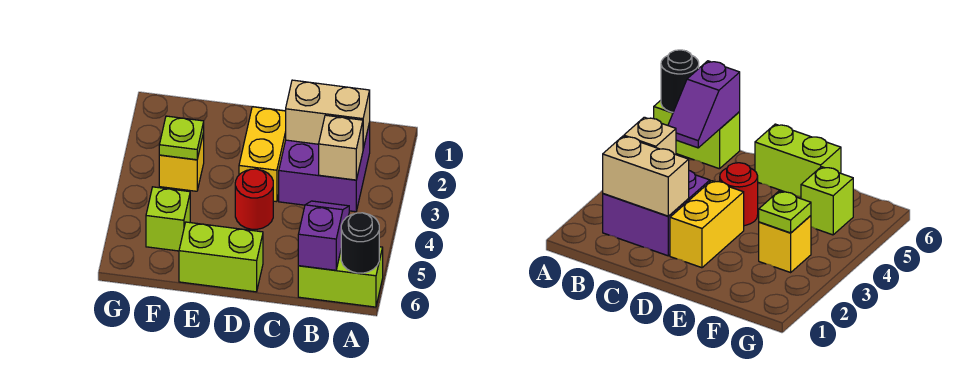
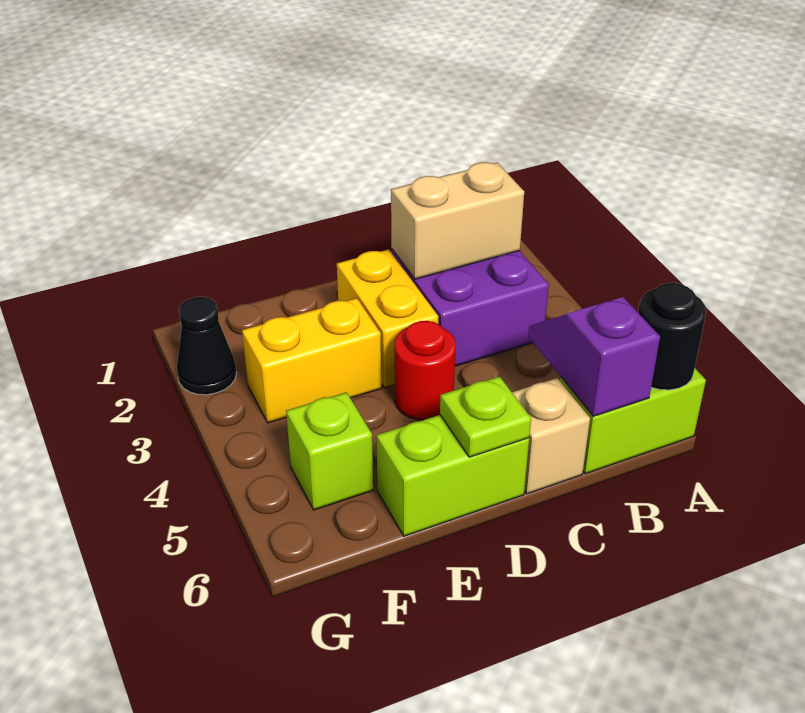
tan 1x1 brick [319,115,363,180] -> tan 1x1 brick moved to [512,378,590,494]
yellow 1x1 brick [159,133,204,191] -> yellow 1x2 brick [242,298,381,423]
lime 1x1 plate [159,116,204,160] -> lime 1x1 plate moved to [440,376,531,457]
none -> black 1x1 cone [177,297,236,395]

